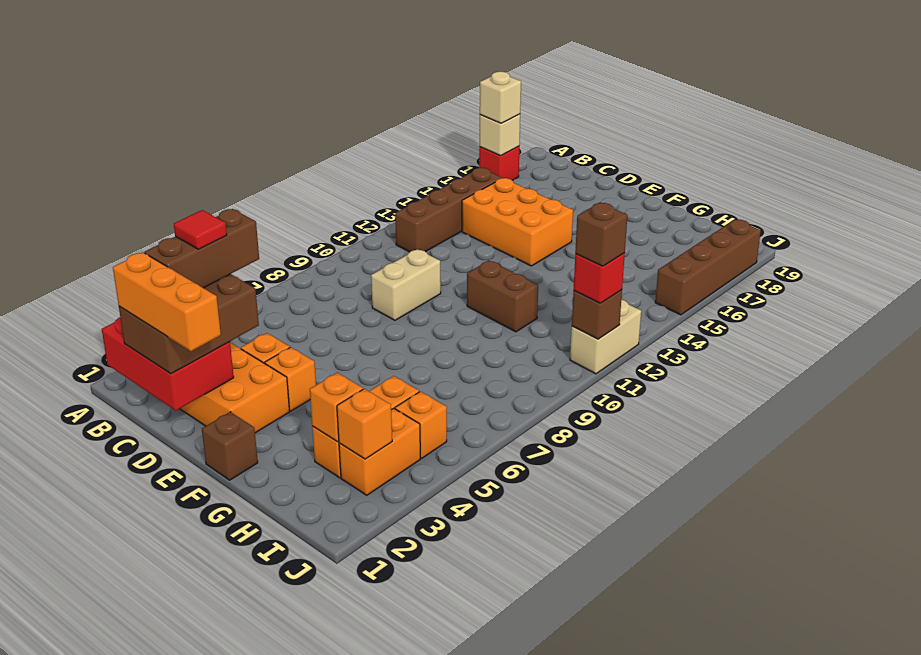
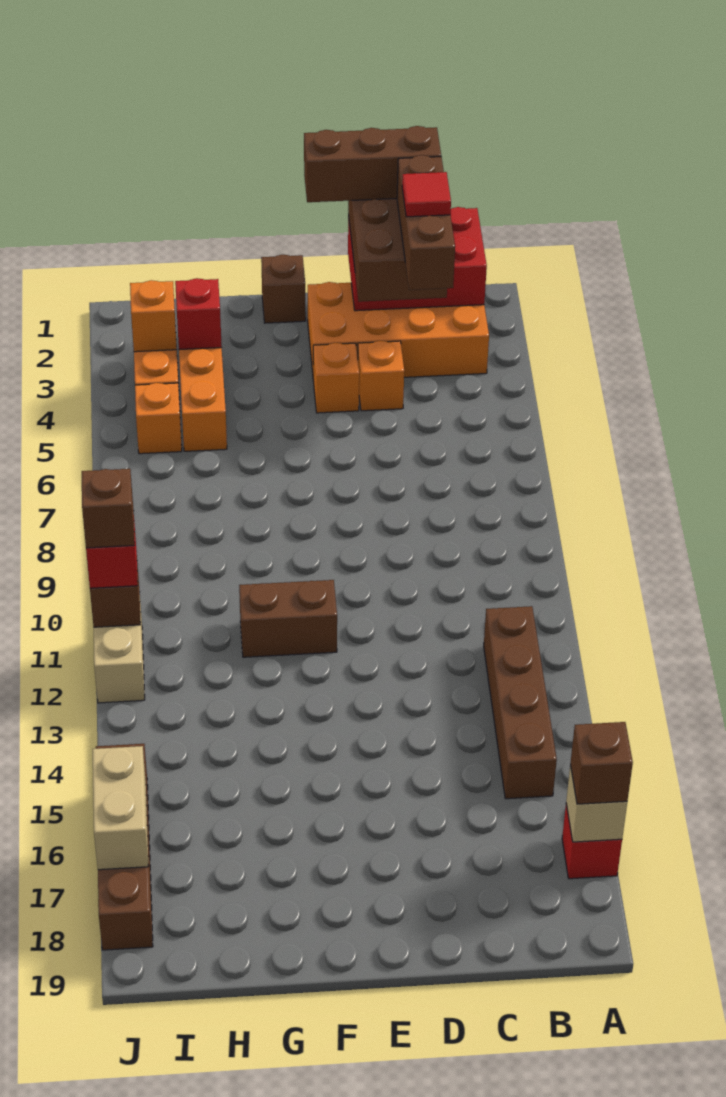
tan 1x1 brick [480,72,521,123] -> brown 1x1 brick [570,722,633,804]
orange 1x3 brick [113,252,221,351] -> brown 1x3 brick [304,126,441,202]
orange 2x3 brick [462,178,573,266] -> none
tan 1x2 brick [371,249,441,320] -> tan 1x2 brick moved to [93,746,148,870]
orange 1x1 brick [310,373,363,442] -> red 1x1 brick [175,278,222,350]

